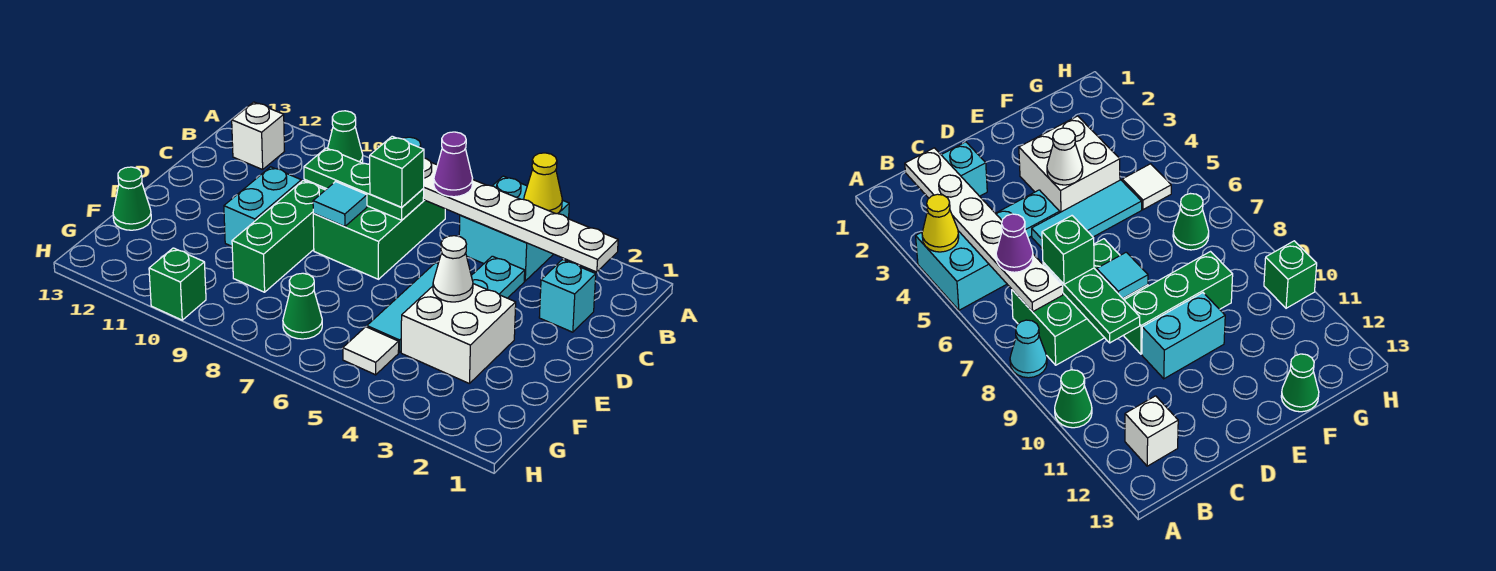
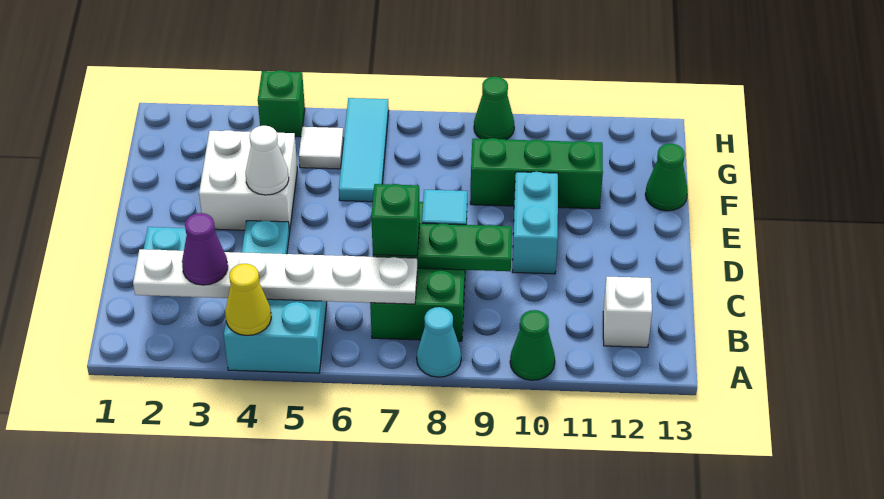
purple 1x1 cone [434,132,473,197] -> purple 1x1 cone moved to [182,213,228,285]
cyan 1x3 tile [367,263,438,352] -> cyan 1x3 tile moved to [339,98,389,202]
green 1x3 brick [232,181,325,292] -> green 1x3 brick turned to [470,138,603,209]
green 1x1 cone [283,273,322,339] -> green 1x1 cone moved to [474,77,514,140]
green 1x1 brick [149,248,206,320] -> green 1x1 brick moved to [258,70,305,137]

